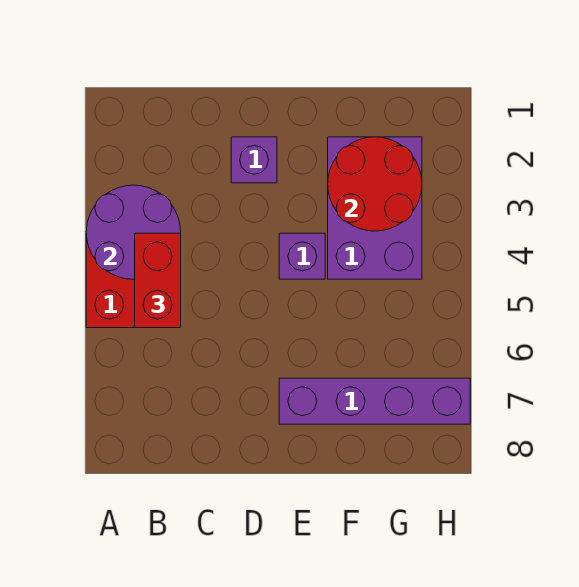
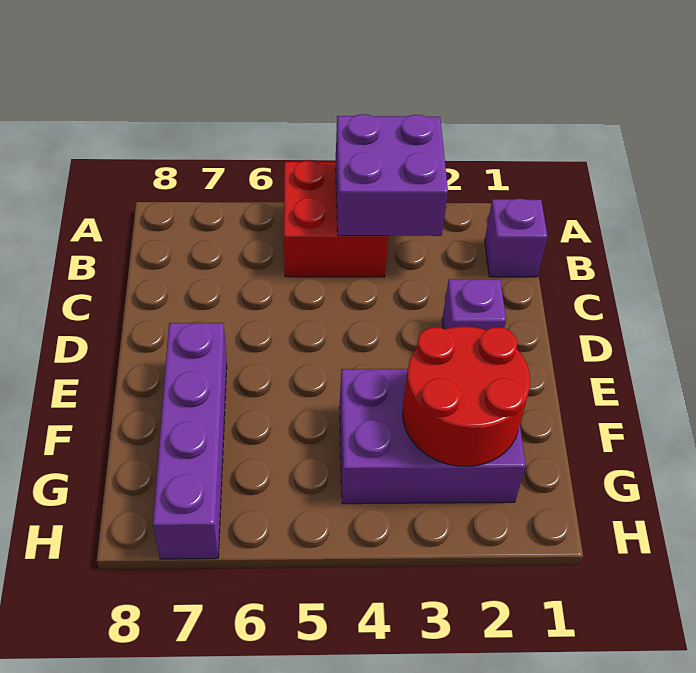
purple 2x2 round brick [86,185,181,279] -> purple 2x2 brick [336,114,448,236]
red 1x2 brick [135,233,181,328] -> none
purple 1x1 brick [279,233,325,279] -> purple 1x1 brick moved to [485,199,548,277]

